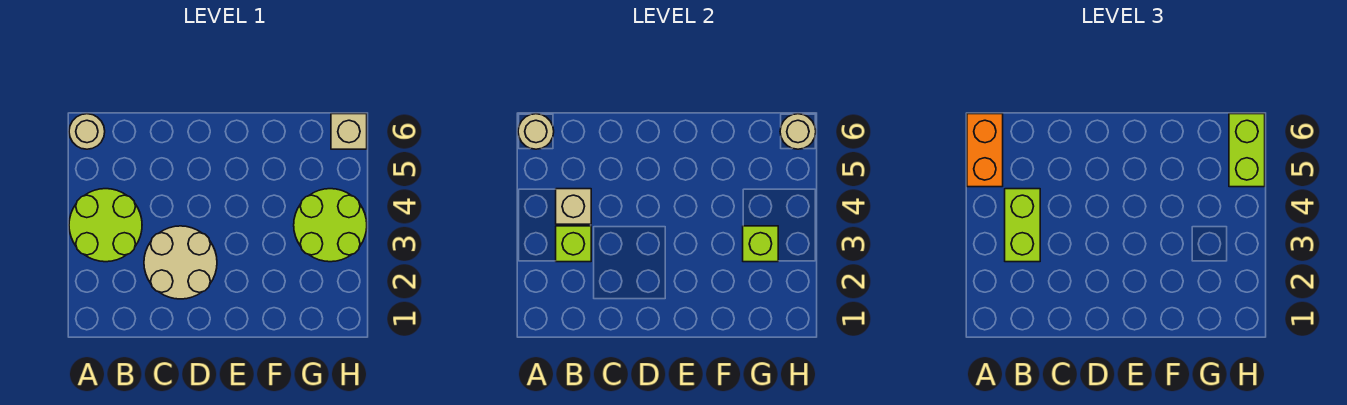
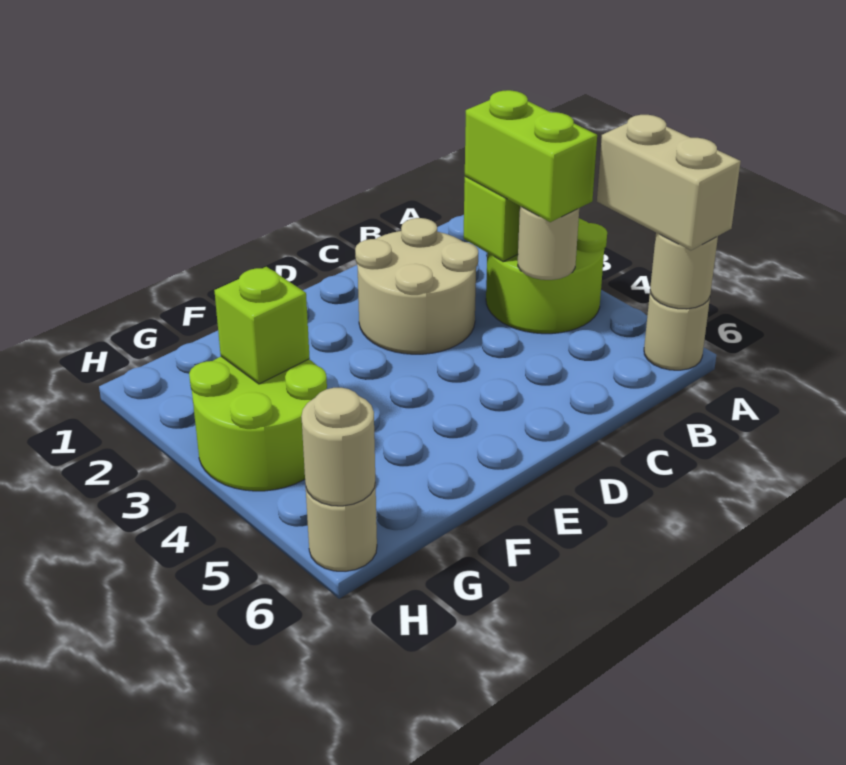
orange 1x2 brick [967,114,1003,187] -> tan 1x2 brick [597,115,741,250]
tan 1x1 brick [556,189,591,224] -> tan 1x1 round brick [518,206,579,280]
lime 1x2 brick [1229,114,1265,187] -> none
tan 1x1 brick [331,114,367,149] -> tan 1x1 round brick [306,482,377,571]

